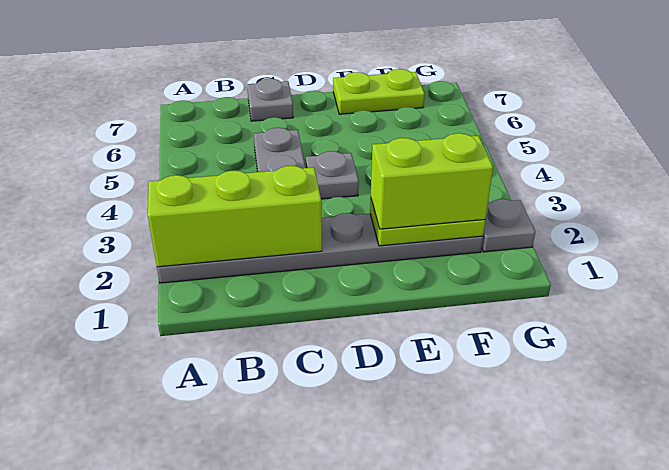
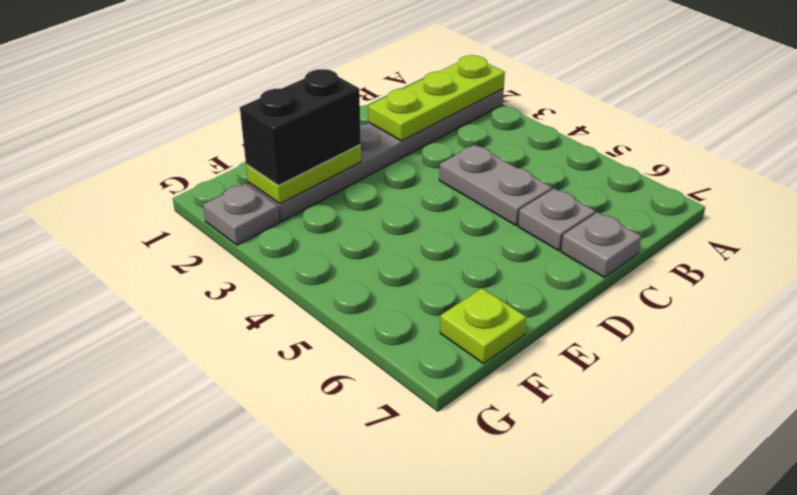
lime 1x3 brick [148,166,322,267] -> lime 1x3 plate [368,55,505,141]
grey 1x1 plate [306,151,359,199] -> grey 1x1 plate moved to [518,188,595,251]
lime 1x2 brick [371,133,493,229] -> black 1x2 brick [240,69,361,185]
lime 1x2 plate [333,69,425,114] -> lime 1x1 plate [440,288,526,364]

